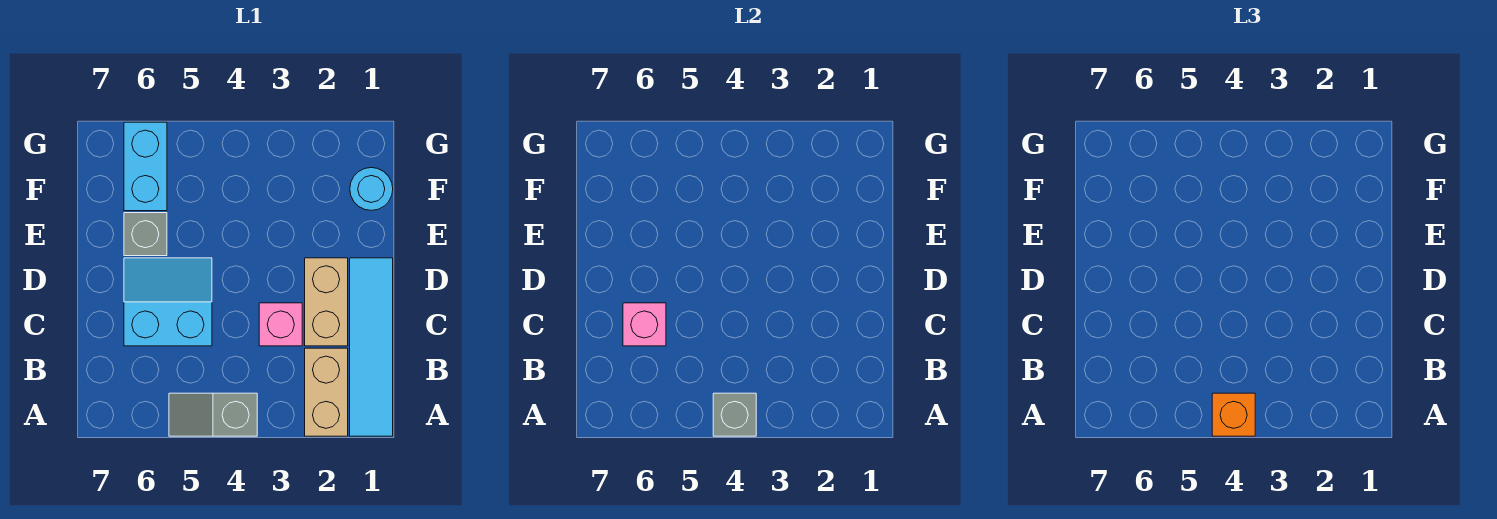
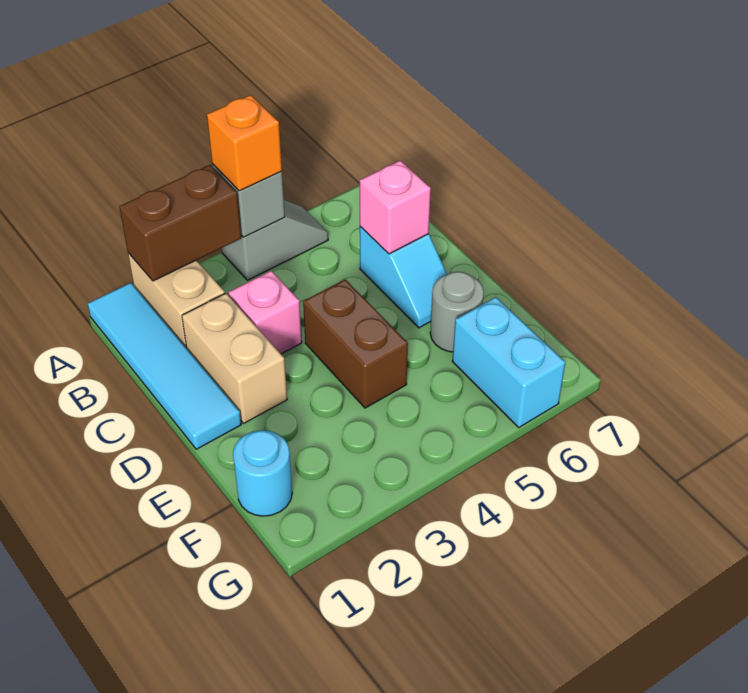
none -> brown 1x2 brick [120,165,241,281]
cyan 2x2 slope [124,258,212,346] -> cyan 1x2 slope [360,227,447,328]
none -> brown 1x2 brick [303,279,408,408]
grey 1x1 brick [124,213,167,256] -> grey 1x1 round brick [430,272,484,352]

